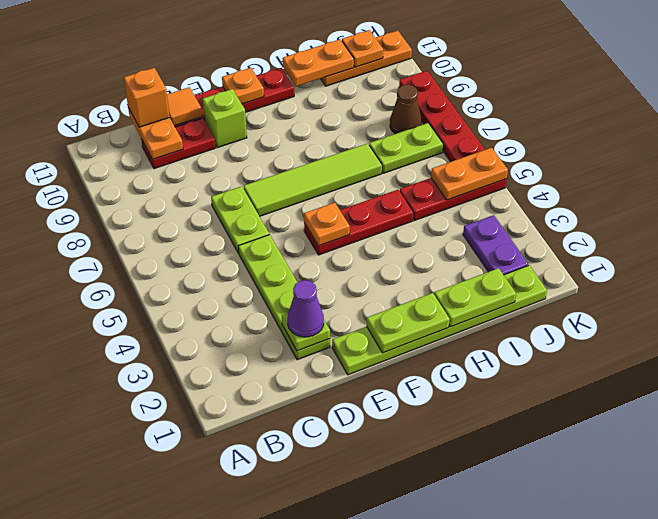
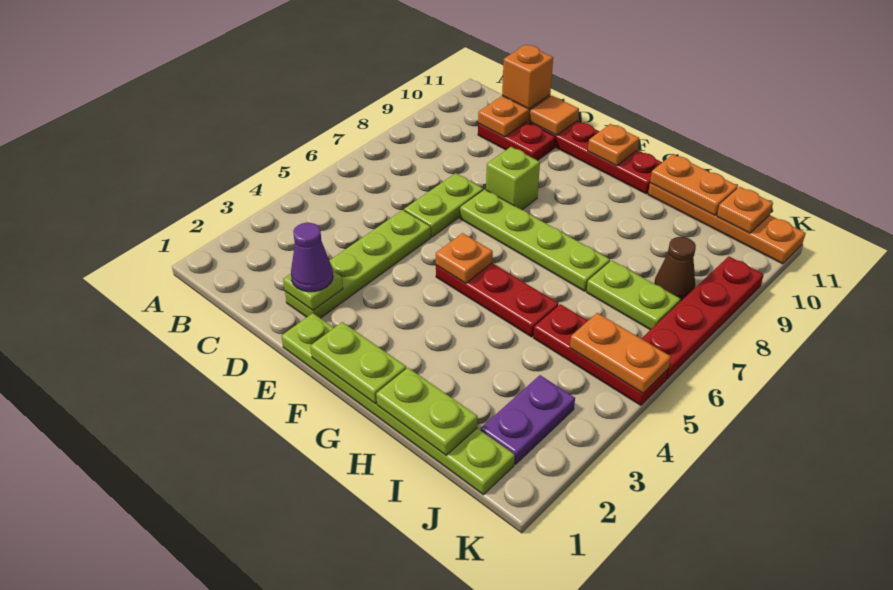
lime 1x4 tile [244,143,382,216] -> lime 1x4 plate [460,189,610,291]
lime 1x1 brick [203,89,247,148] -> lime 1x1 brick moved to [486,147,540,210]
orange 1x3 plate [321,31,412,86] -> orange 1x4 plate [648,183,806,264]

